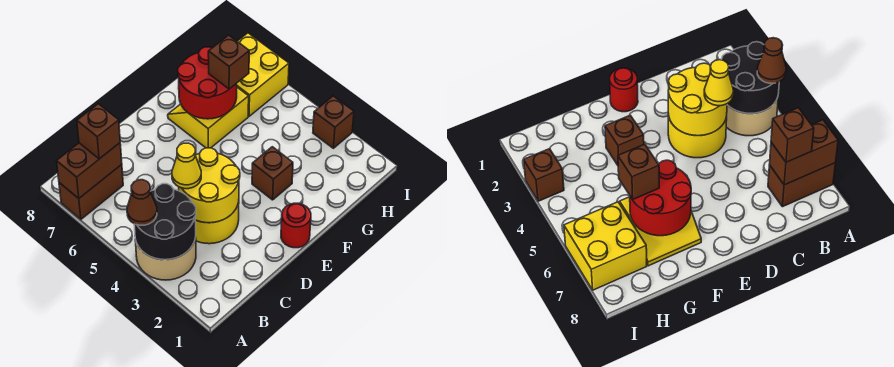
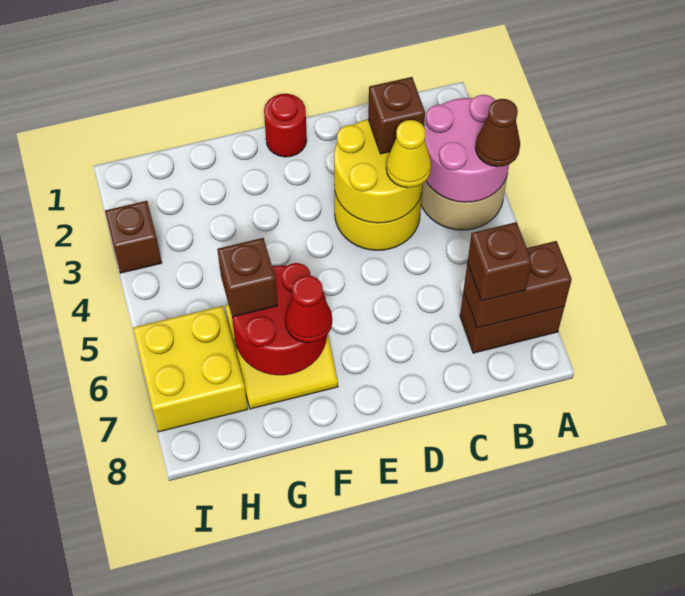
black 2x2 round brick [134,184,196,260] -> pink 2x2 round brick [424,95,509,202]
brown 1x1 brick [252,147,293,200] -> brown 1x1 brick moved to [368,77,425,154]
none -> red 1x1 cone [285,276,332,343]

